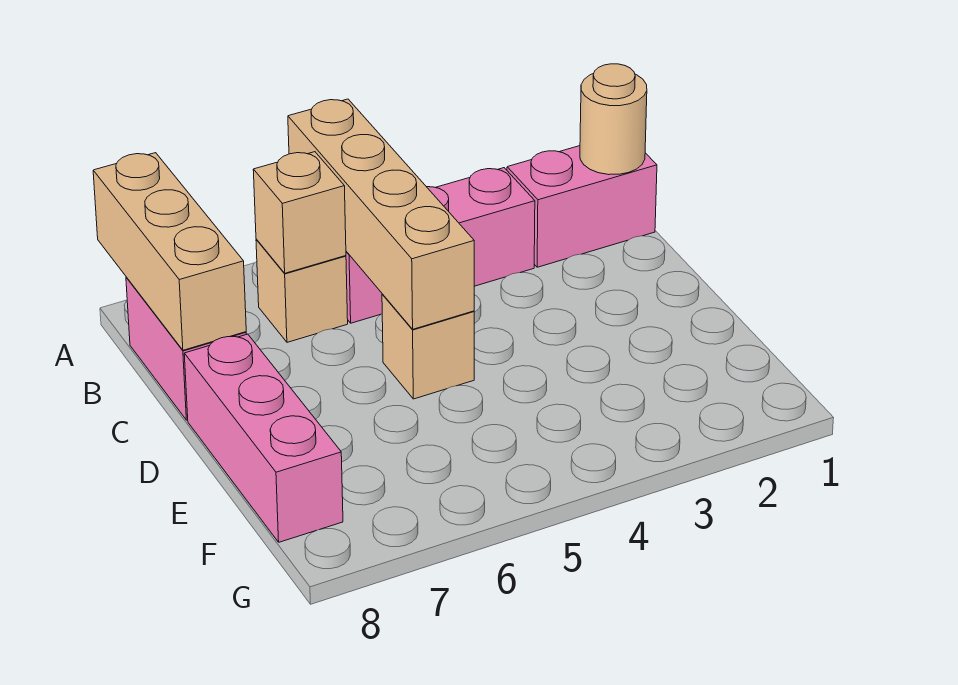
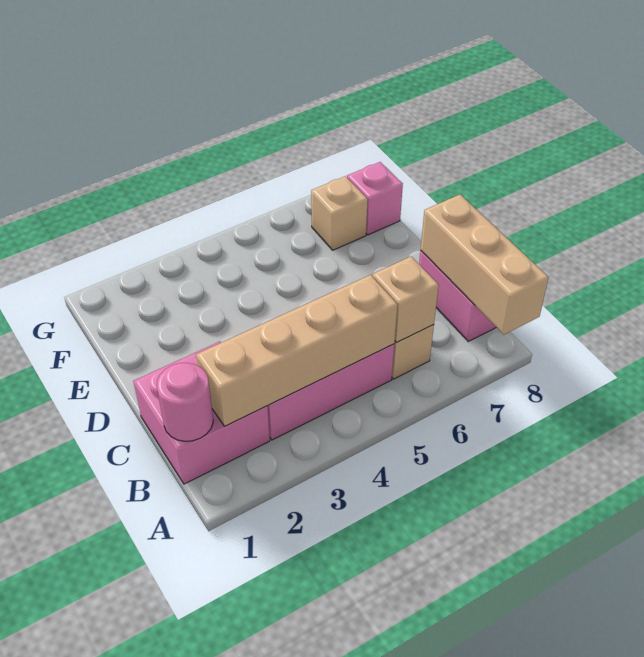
tan 1x4 brick [288,99,474,329] -> tan 1x4 brick turned to [196,275,397,426]
pink 1x2 brick [507,146,657,267] -> pink 2x2 brick [134,342,270,484]
tan 1x1 round brick [580,64,647,175] -> pink 1x1 round brick [157,363,213,441]
tan 1x1 brick [382,294,474,399] -> tan 1x1 brick moved to [311,176,368,250]
pink 1x3 brick [184,334,343,542] -> pink 1x1 brick [347,162,403,235]

